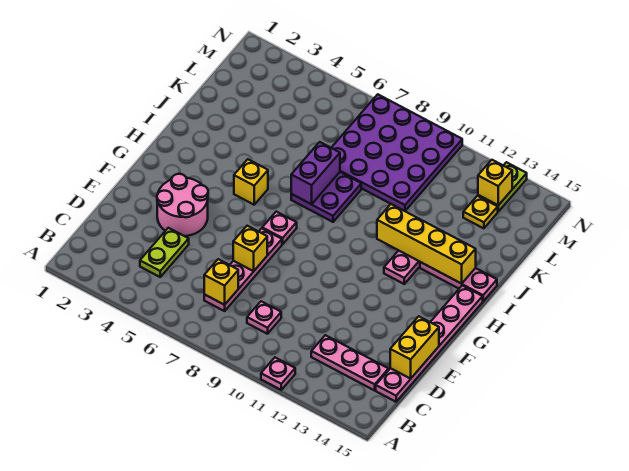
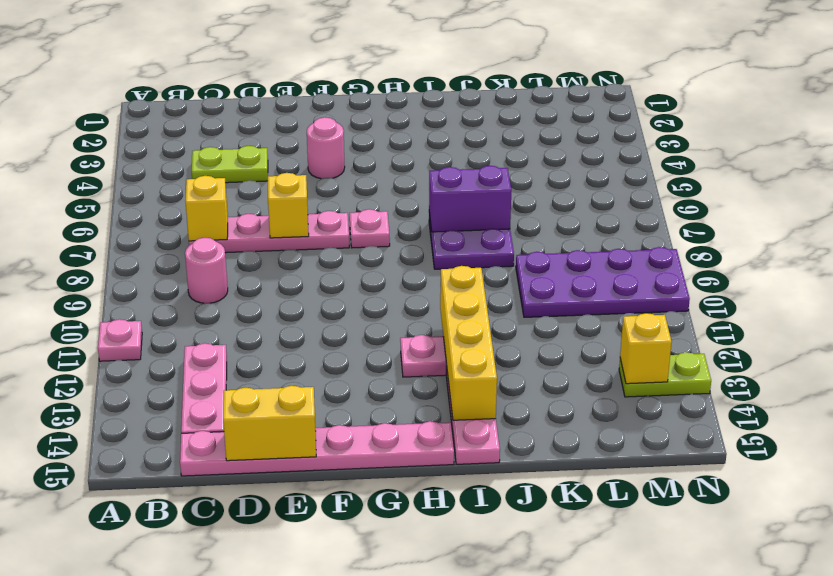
pink 1x1 plate [247,301,281,334] -> pink 1x1 round brick [185,238,228,303]
pink 2x2 round brick [157,174,208,236] -> pink 1x1 round brick [307,117,345,179]
yellow 1x1 brick [234,159,268,205] -> none
purple 4x4 plate [331,94,462,211] -> purple 2x4 plate [516,247,690,317]
yellow 1x1 plate [463,196,498,228] -> none

